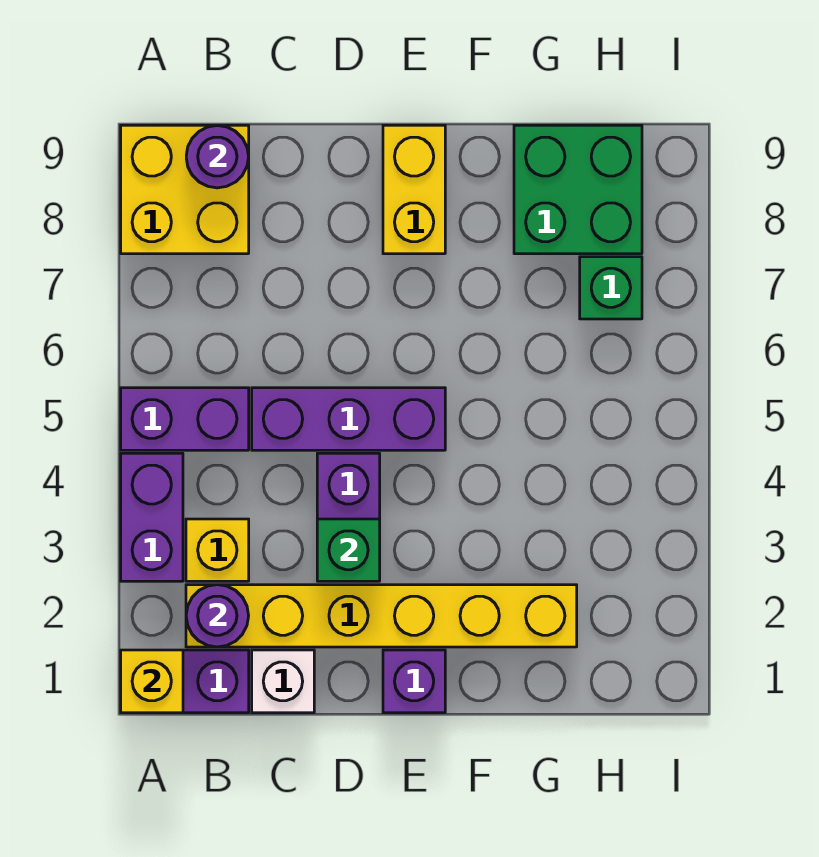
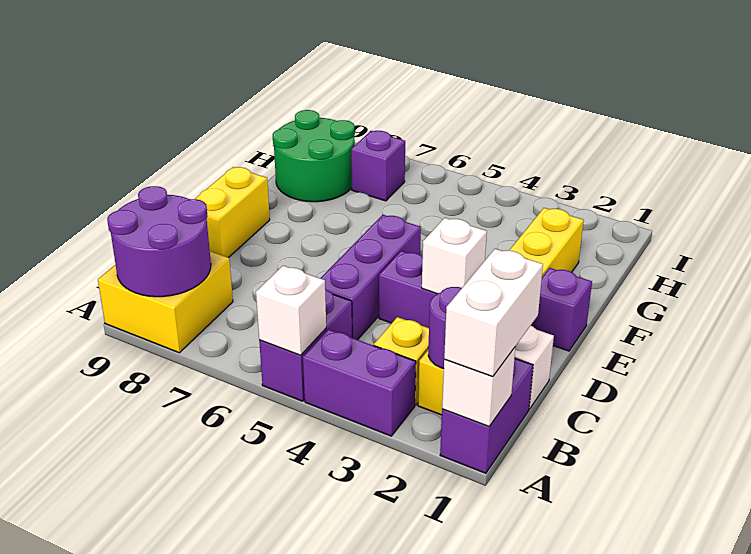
yellow 1x1 brick [121,650,183,713] -> white 1x1 brick [442,348,515,426]
none -> white 1x2 brick [444,249,543,377]
none -> white 1x1 brick [256,266,326,355]
purple 1x1 round brick [186,126,249,188] -> purple 2x2 round brick [107,186,211,297]
green 1x1 brick [317,519,380,581] -> white 1x1 brick [422,218,487,294]
yellow 1x2 brick [383,125,445,254] -> yellow 1x2 brick turned to [195,167,270,258]
green 2x2 brick [514,125,642,254] -> green 2x2 round brick [273,110,355,202]
green 1x1 brick [580,257,642,319] -> purple 1x1 brick [351,131,405,201]

